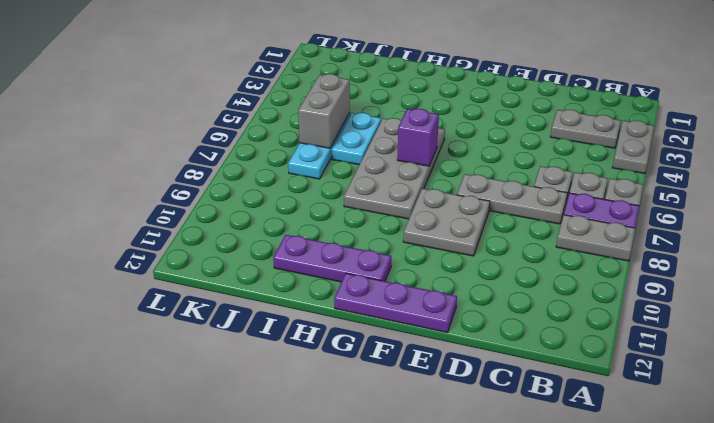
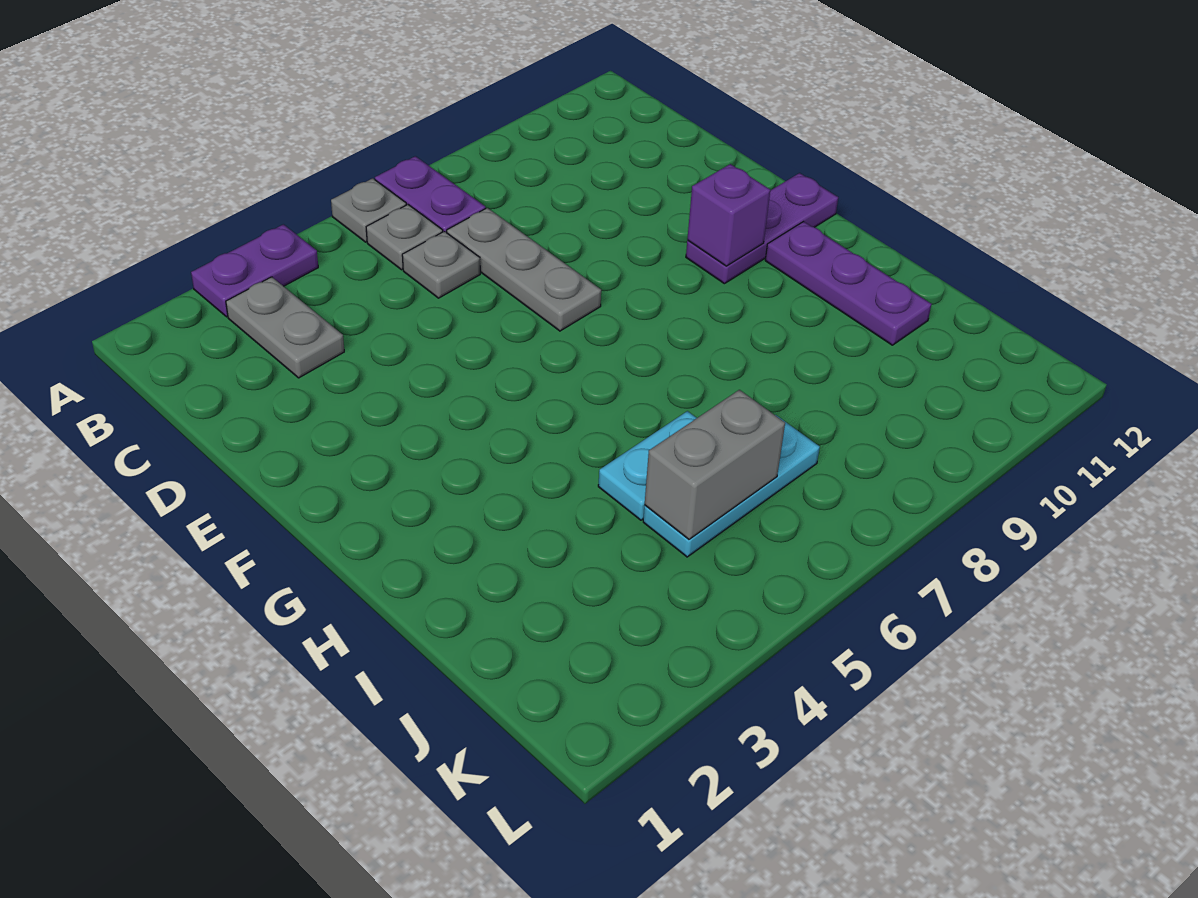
grey 1x2 plate [613,120,654,174] -> purple 1x2 plate [191,224,318,317]
grey 1x2 plate [556,215,635,261] -> none
grey 2x2 plate [403,189,490,256] -> none
purple 1x3 plate [334,273,457,333] -> purple 1x3 plate turned to [686,173,838,284]
grey 2x4 plate [344,118,445,219] -> none
purple 1x1 brick [397,109,439,166] -> purple 1x1 brick moved to [687,164,770,266]

